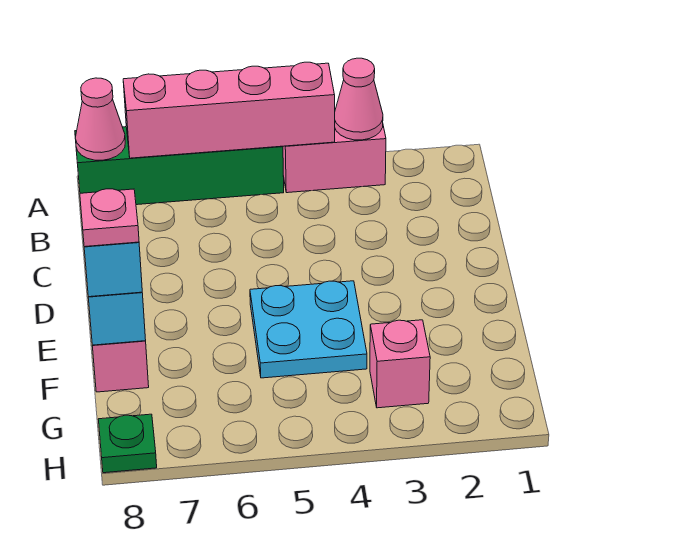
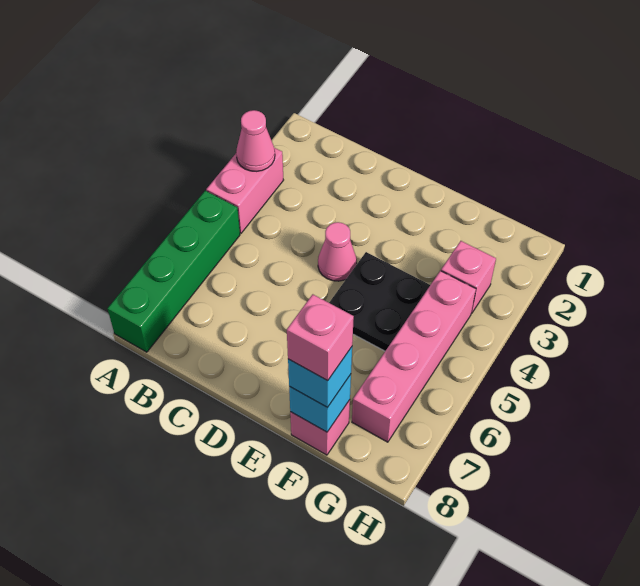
pink 1x4 brick [123,62,335,158] -> pink 1x4 brick moved to [352,271,476,442]
pink 1x1 cone [75,78,125,160] -> pink 1x1 cone moved to [318,222,357,281]
cyan 2x2 plate [250,281,367,378] -> black 2x2 plate [329,252,430,351]
pink 1x1 plate [80,189,139,247] -> pink 1x1 brick [287,294,354,381]
green 1x1 plate [98,414,157,473] -> none

